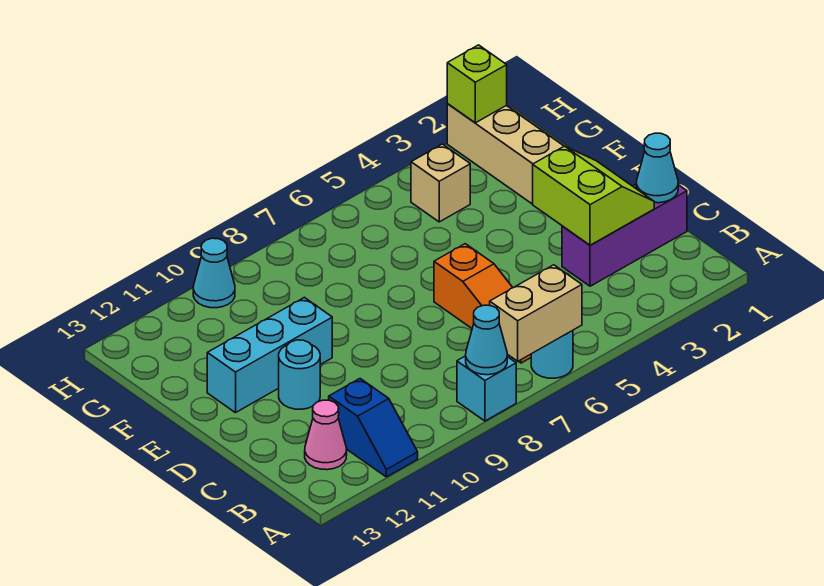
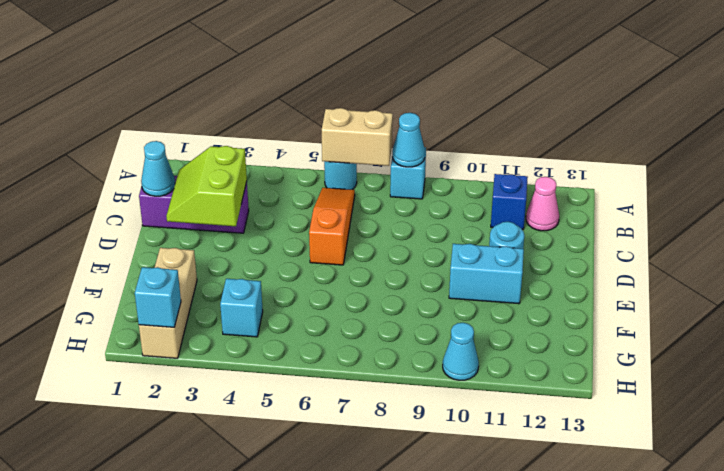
cyan 1x3 brick [207,297,332,413] -> cyan 1x2 brick [449,244,524,304]
tan 1x1 brick [411,144,470,222] -> cyan 1x1 brick [220,279,263,337]
lime 1x1 brick [447,45,507,123] -> cyan 1x1 brick [135,267,181,327]

